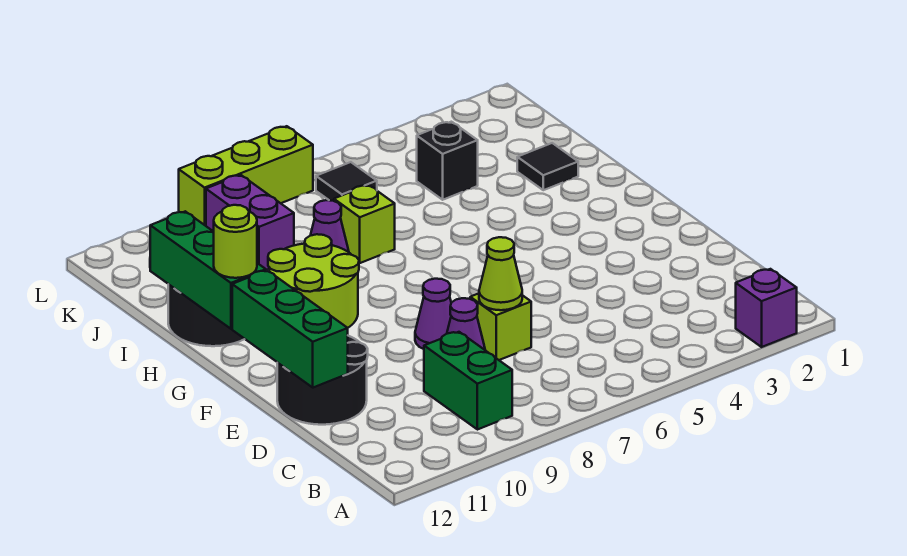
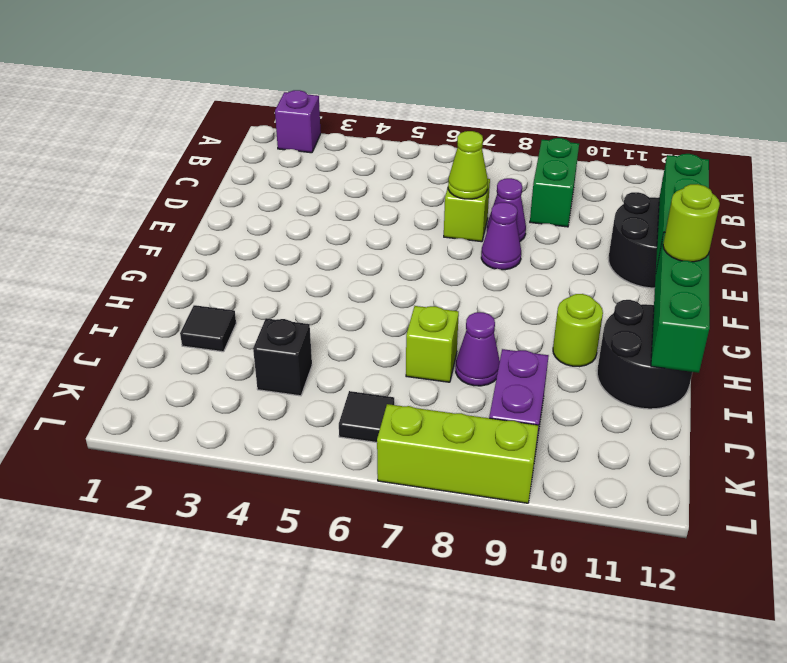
lime 2x2 round brick [268,234,359,328] -> lime 1x1 round brick [553,294,603,367]

